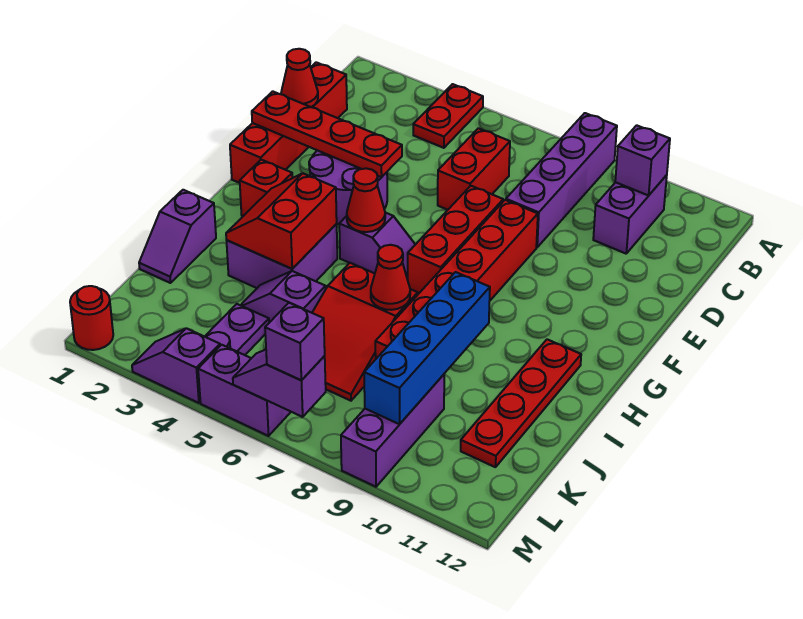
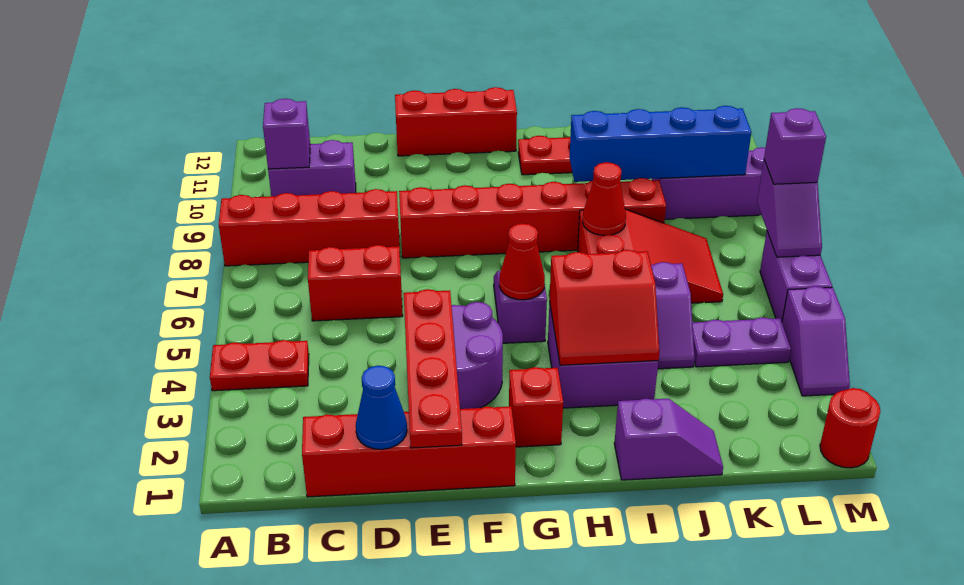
purple 1x4 brick [506,113,617,247] -> red 1x4 brick [219,189,400,266]
red 1x1 cone [281,49,318,107] -> blue 1x1 cone [356,366,407,449]
red 1x3 brick [407,186,503,293] -> red 1x3 brick moved to [395,87,517,156]

